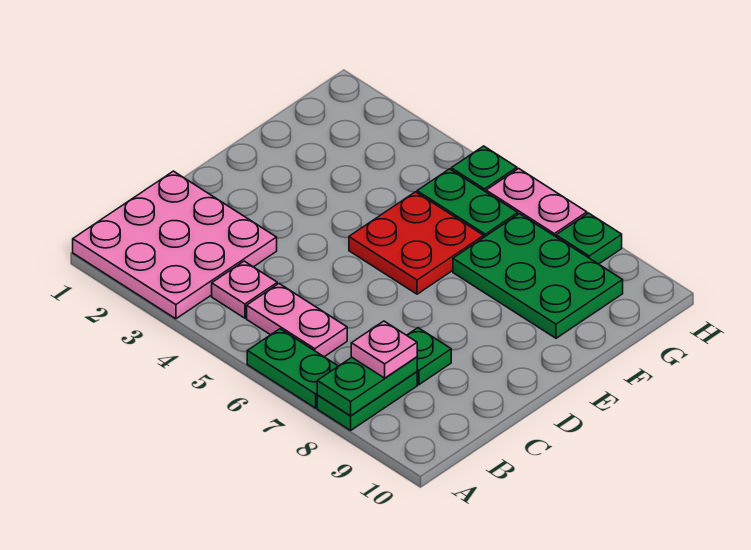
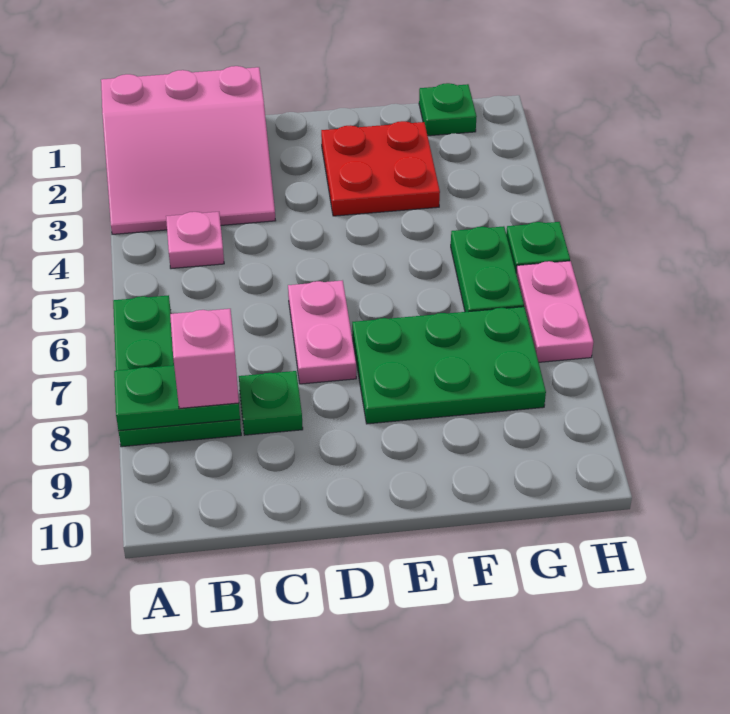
pink 3x3 plate [73,171,277,319] -> pink 3x3 slope [101,66,276,234]
pink 1x2 plate [247,284,347,357] -> pink 1x2 plate moved to [288,280,356,384]
pink 1x1 plate [351,321,417,378] -> pink 1x1 brick [170,309,239,409]
red 2x2 plate [349,192,484,294] -> red 2x2 plate moved to [321,121,440,216]
green 2x3 plate [453,214,623,338] -> green 2x3 plate turned to [352,307,546,424]
green 1x1 plate [556,213,622,264] -> green 1x1 plate moved to [419,83,477,136]

